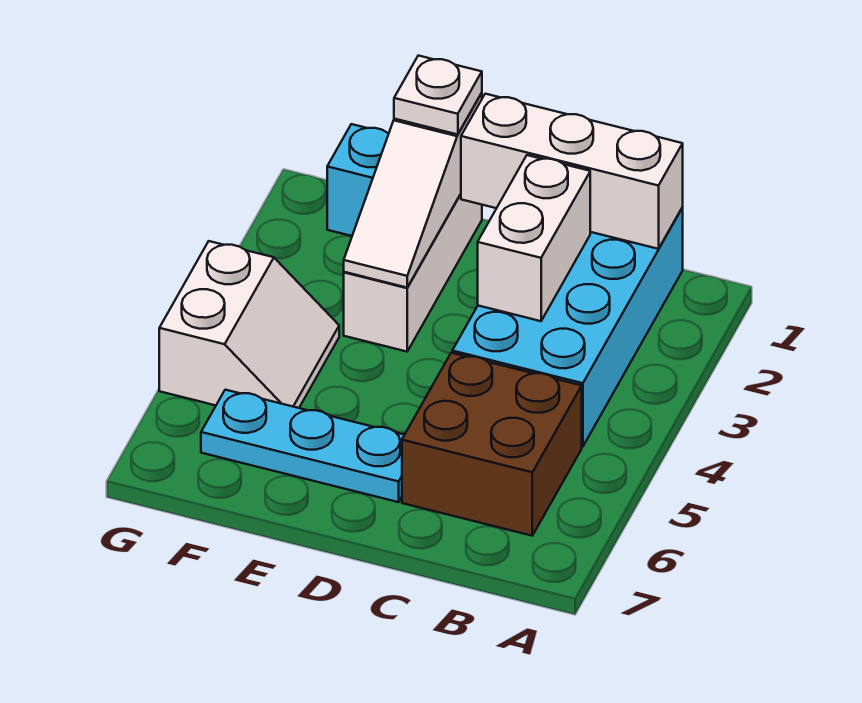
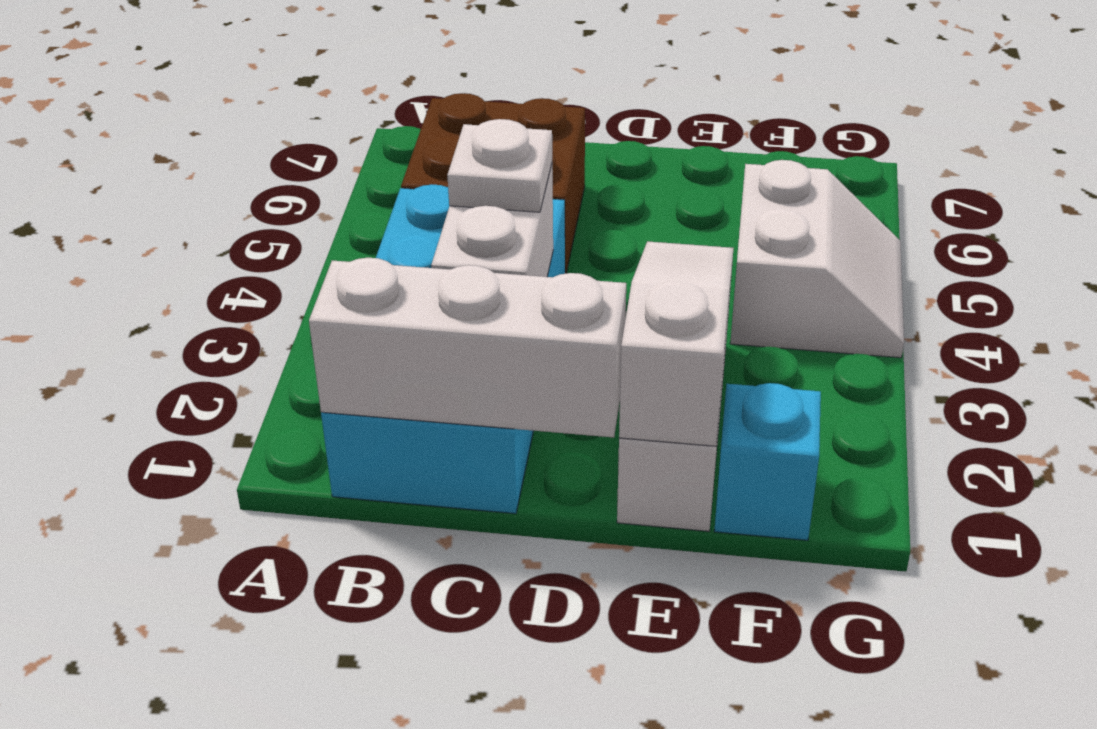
cyan 1x3 plate [201,390,404,502] -> none
white 1x1 plate [394,56,482,135] -> white 1x1 plate moved to [447,119,552,212]
white 2x2 slope [159,241,339,408] -> white 2x2 slope turned to [730,160,904,358]

